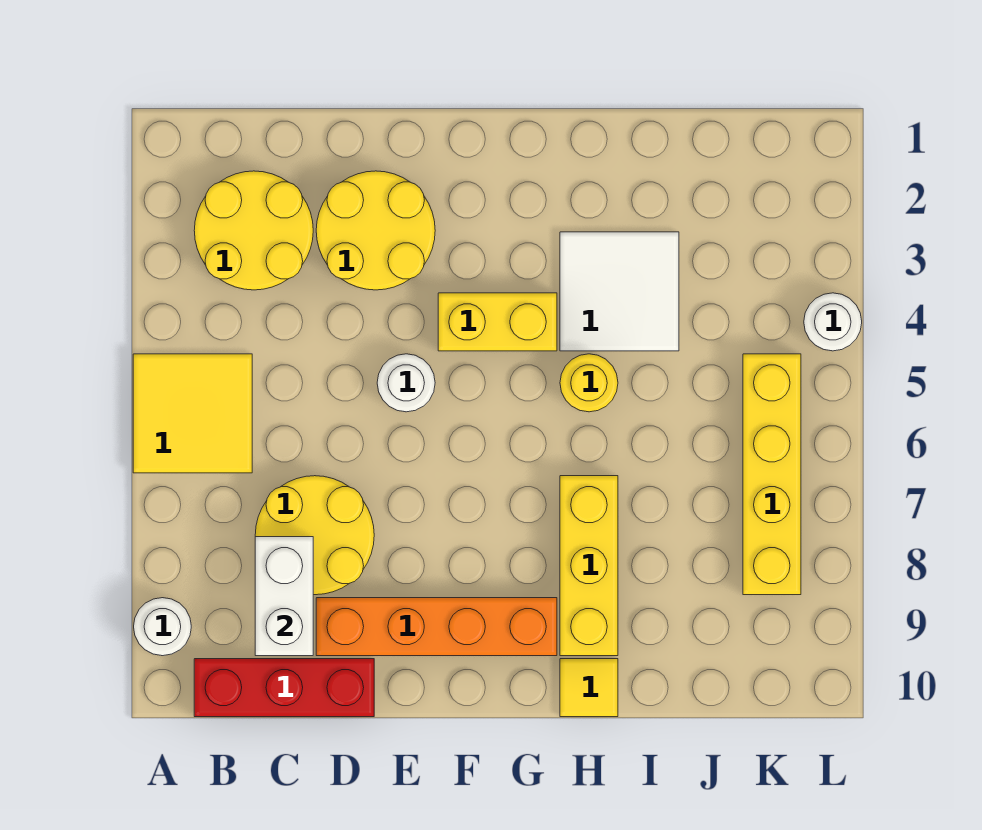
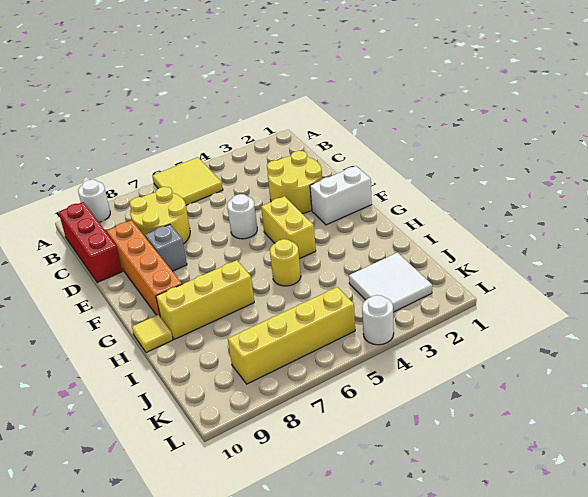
yellow 2x2 round brick [194,171,313,290] -> none
white 1x2 brick [255,537,313,656] -> white 1x2 brick moved to [310,166,372,225]
none -> grey 1x1 brick [145,224,187,271]
white 2x2 tile [560,232,679,351] -> white 2x2 tile moved to [349,253,432,312]

